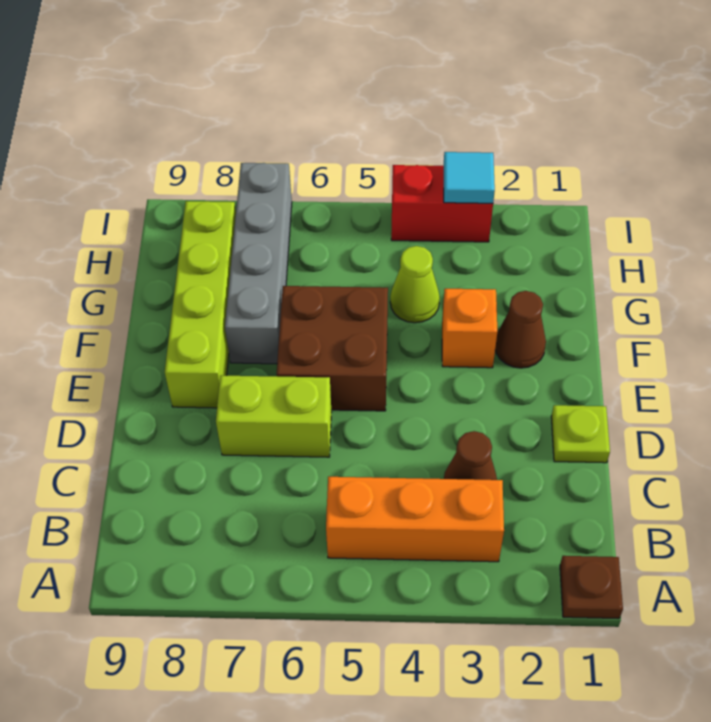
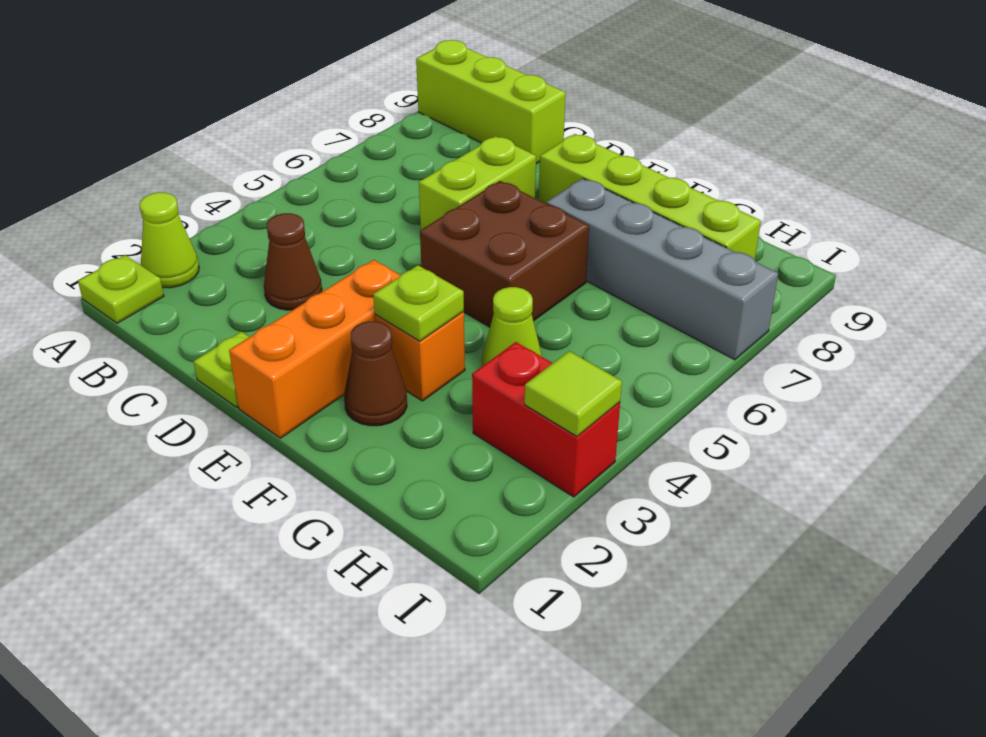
brown 1x1 plate [560,556,623,619] -> lime 1x1 plate [78,255,164,323]
none -> lime 1x1 cone [140,192,199,288]
none -> lime 1x3 brick [416,40,565,164]
orange 1x3 brick [326,477,504,562] -> orange 1x3 brick moved to [229,260,401,438]
none -> lime 1x1 plate [373,265,464,341]
red 1x2 brick [391,165,493,242] -> red 1x2 brick turned to [472,342,620,497]
cyan 1x1 tile [444,152,495,203] -> lime 1x1 tile [525,351,622,436]

